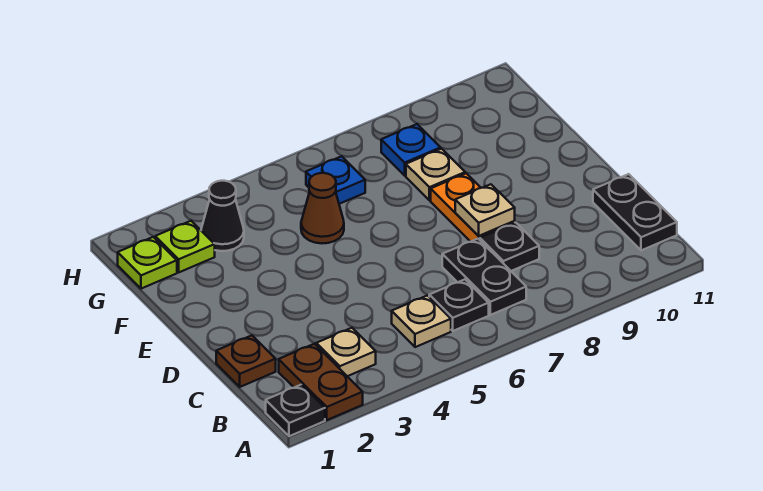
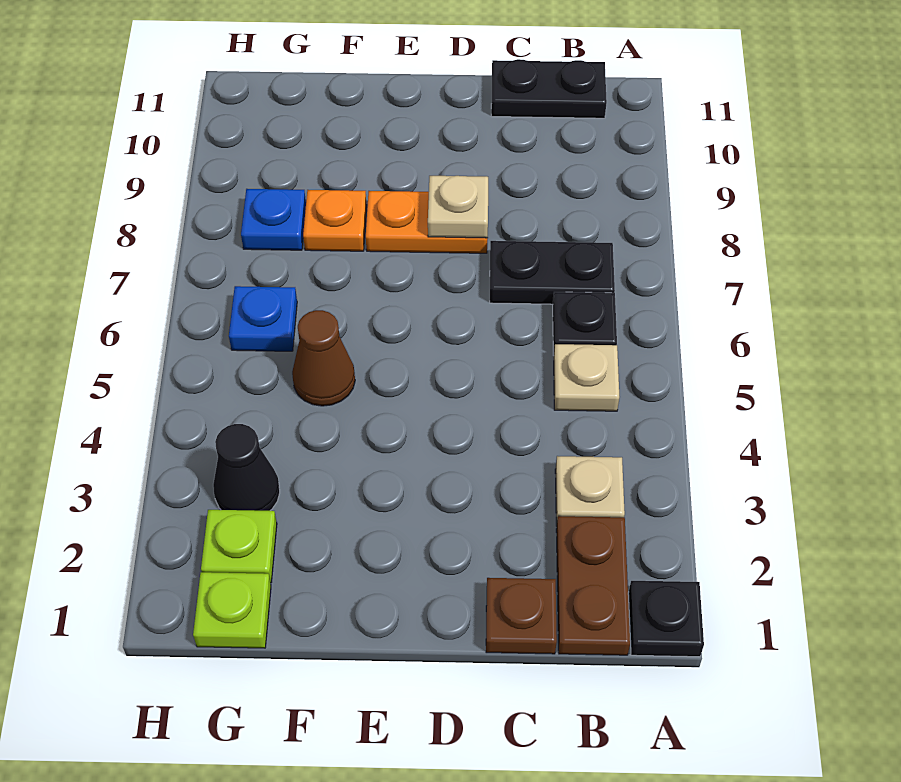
brown 1x2 plate [279,344,363,420] -> brown 1x2 plate turned to [556,516,630,655]
black 1x1 plate [480,223,539,271] -> none
tan 1x1 plate [406,149,465,200] -> orange 1x1 plate [303,190,367,251]

